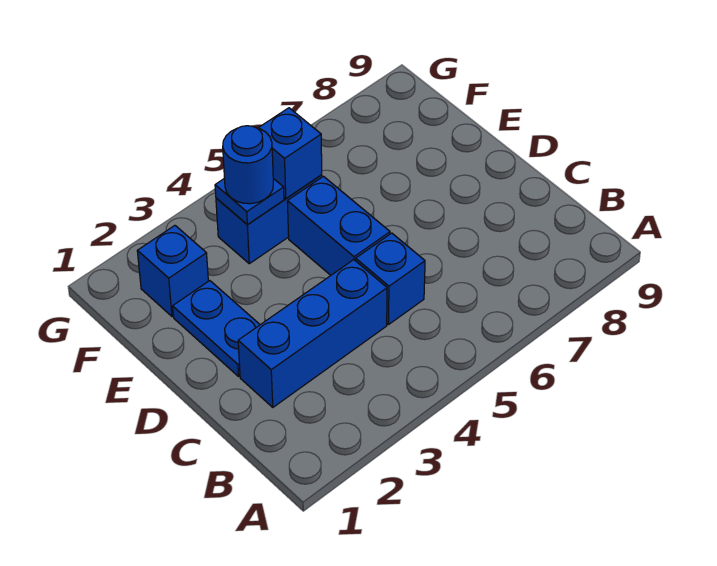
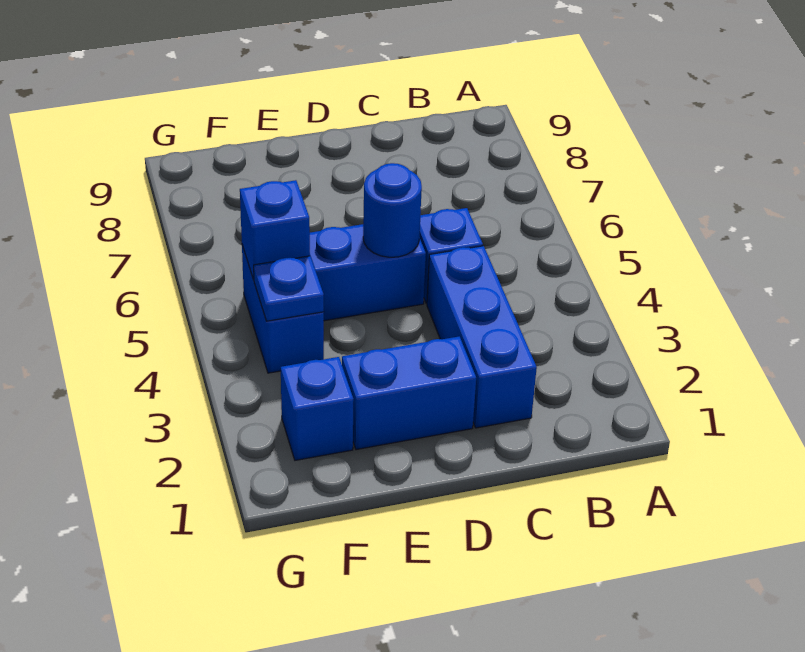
blue 1x2 plate [173,281,260,376] -> blue 1x2 brick [342,336,476,450]
blue 1x1 round brick [223,126,273,204] -> blue 1x1 round brick moved to [363,163,422,257]

